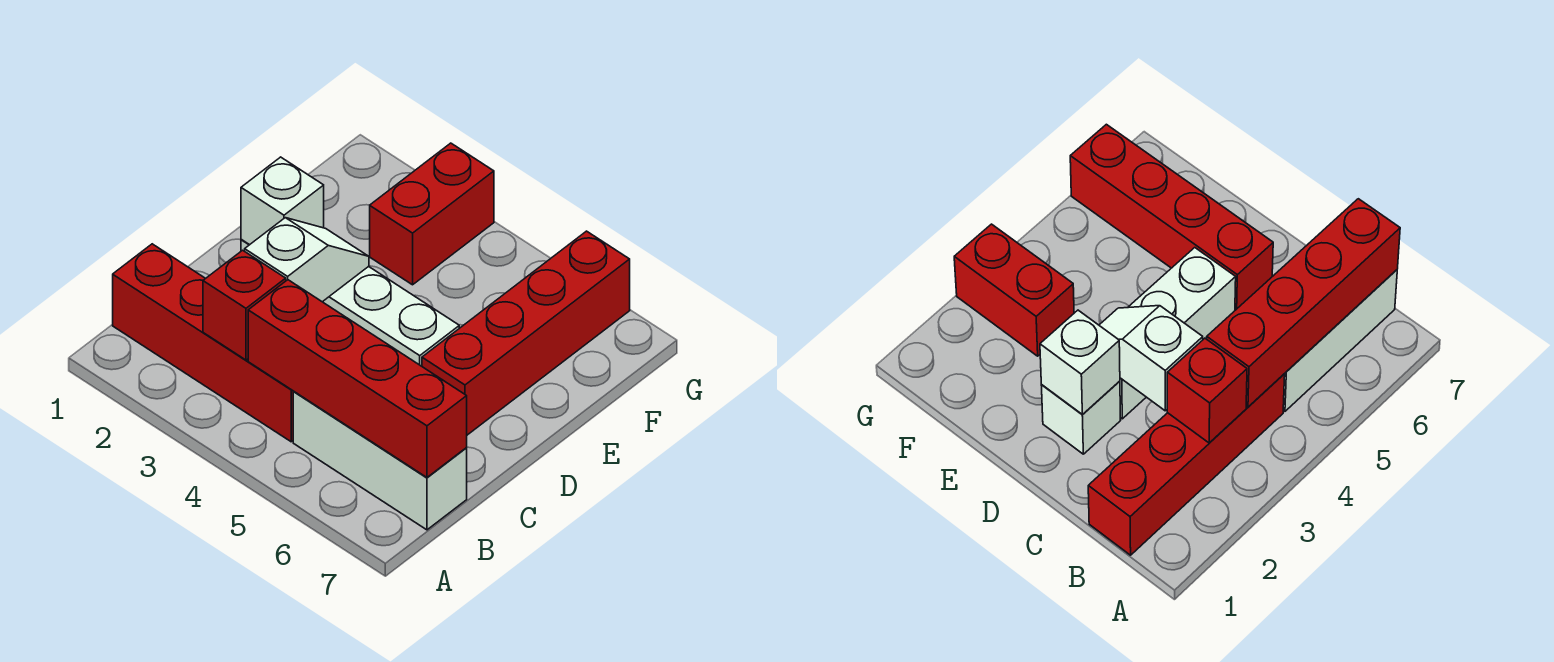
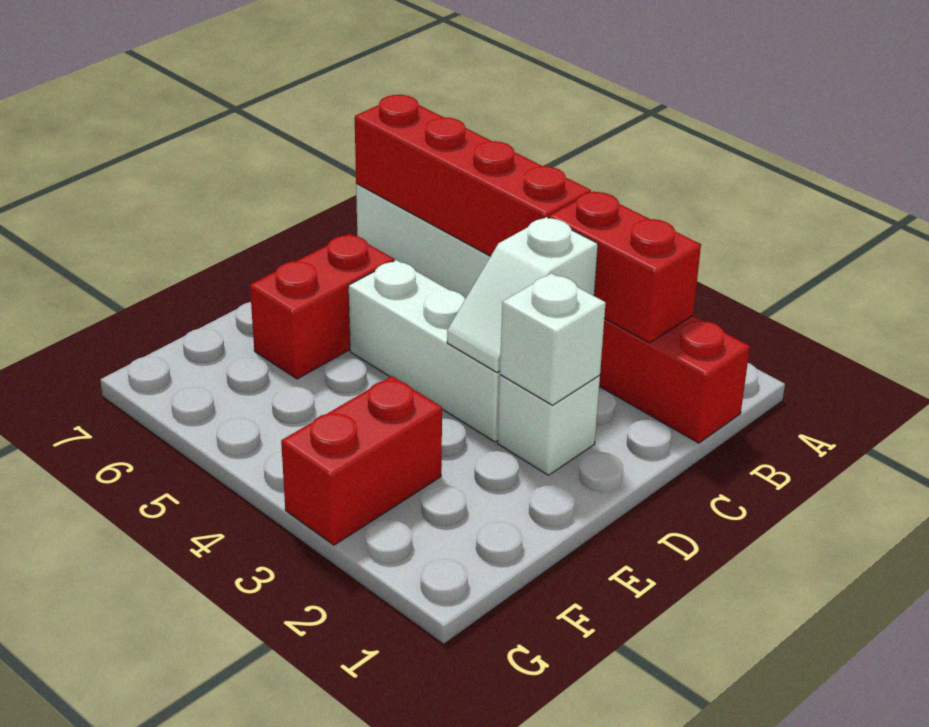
red 1x1 brick [203,250,286,360] -> red 1x2 brick [549,191,701,343]
red 1x4 brick [422,231,630,435] -> red 1x2 brick [250,234,394,379]

